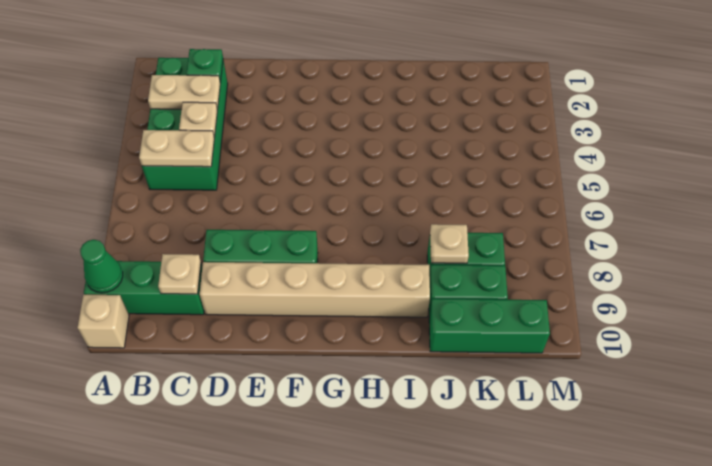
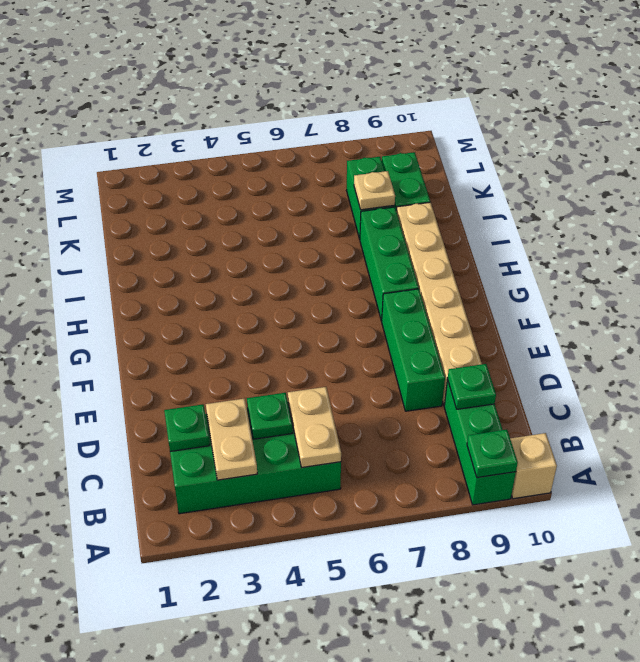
green 1x1 cone [80,240,123,293] -> green 1x1 plate [467,430,518,478]
tan 1x1 plate [179,102,217,138] -> green 1x1 plate [247,393,292,439]
tan 1x1 plate [158,254,201,294] -> green 1x1 plate [448,364,496,409]
green 1x3 brick [429,299,550,353] -> green 1x3 brick moved to [360,207,419,321]

